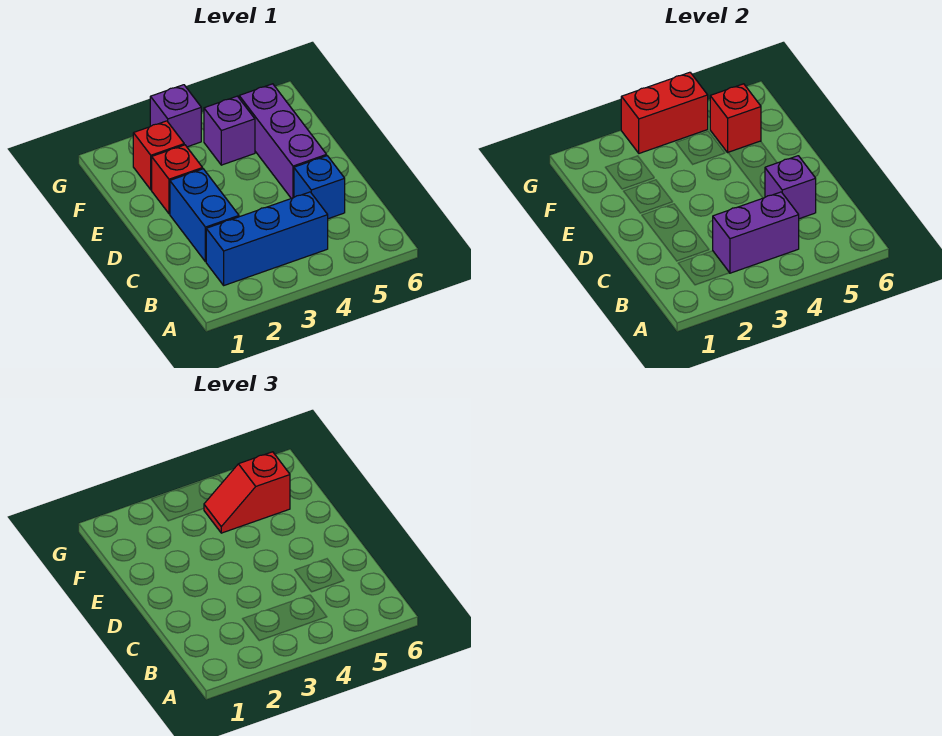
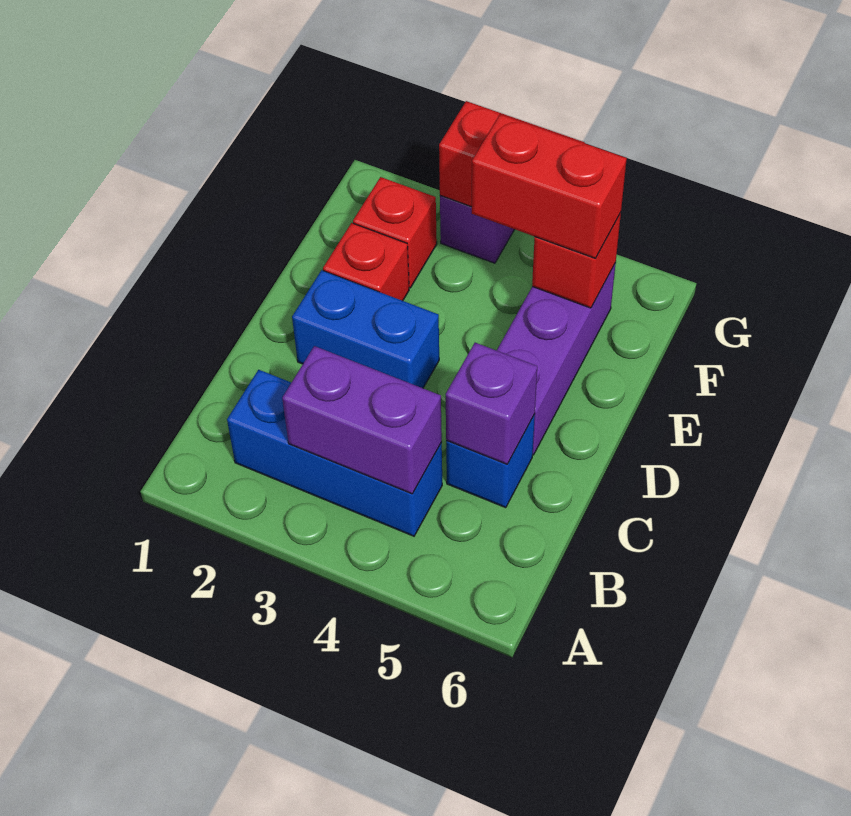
blue 1x2 brick [170,169,239,262] -> blue 1x2 brick turned to [292,270,439,388]
purple 1x1 brick [204,96,255,165] -> none
red 1x2 slope [204,452,290,533] -> red 1x2 brick [472,114,627,259]

